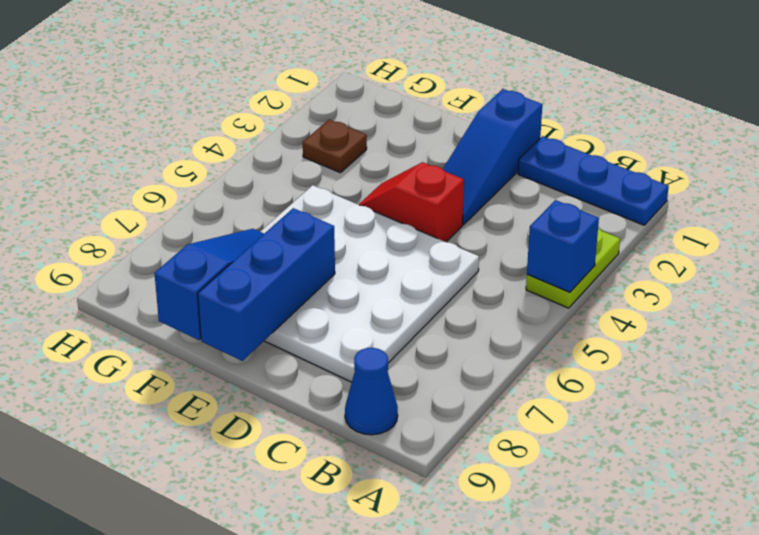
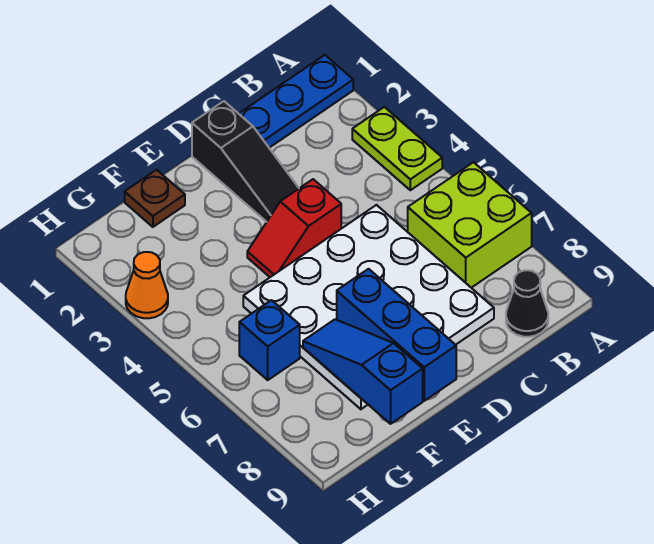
blue 1x1 brick [527,200,599,292] -> blue 1x1 brick moved to [239,300,300,380]
none -> lime 2x2 brick [408,162,532,288]
blue 1x1 cone [345,348,398,435] -> black 1x1 cone [506,270,548,337]
blue 1x3 slope [443,89,542,225] -> black 1x3 slope [192,101,299,222]
brown 1x1 plate [303,119,367,173] -> brown 1x1 plate moved to [125,170,185,227]
none -> orange 1x1 cone [126,252,168,318]

